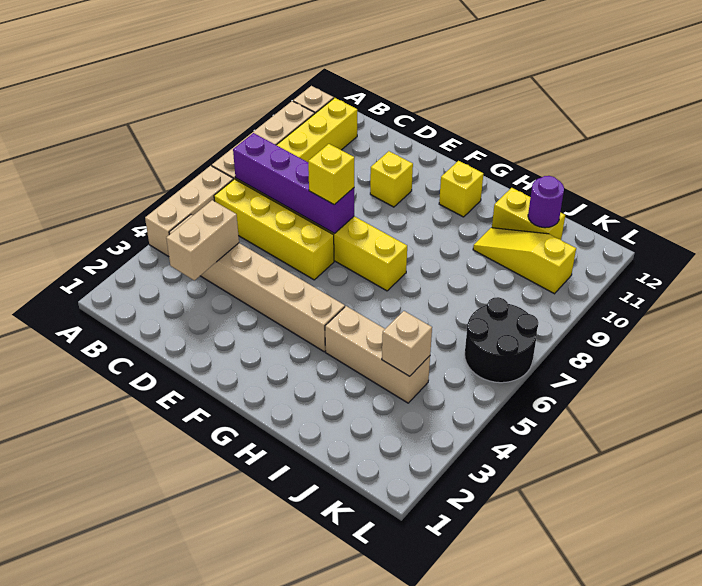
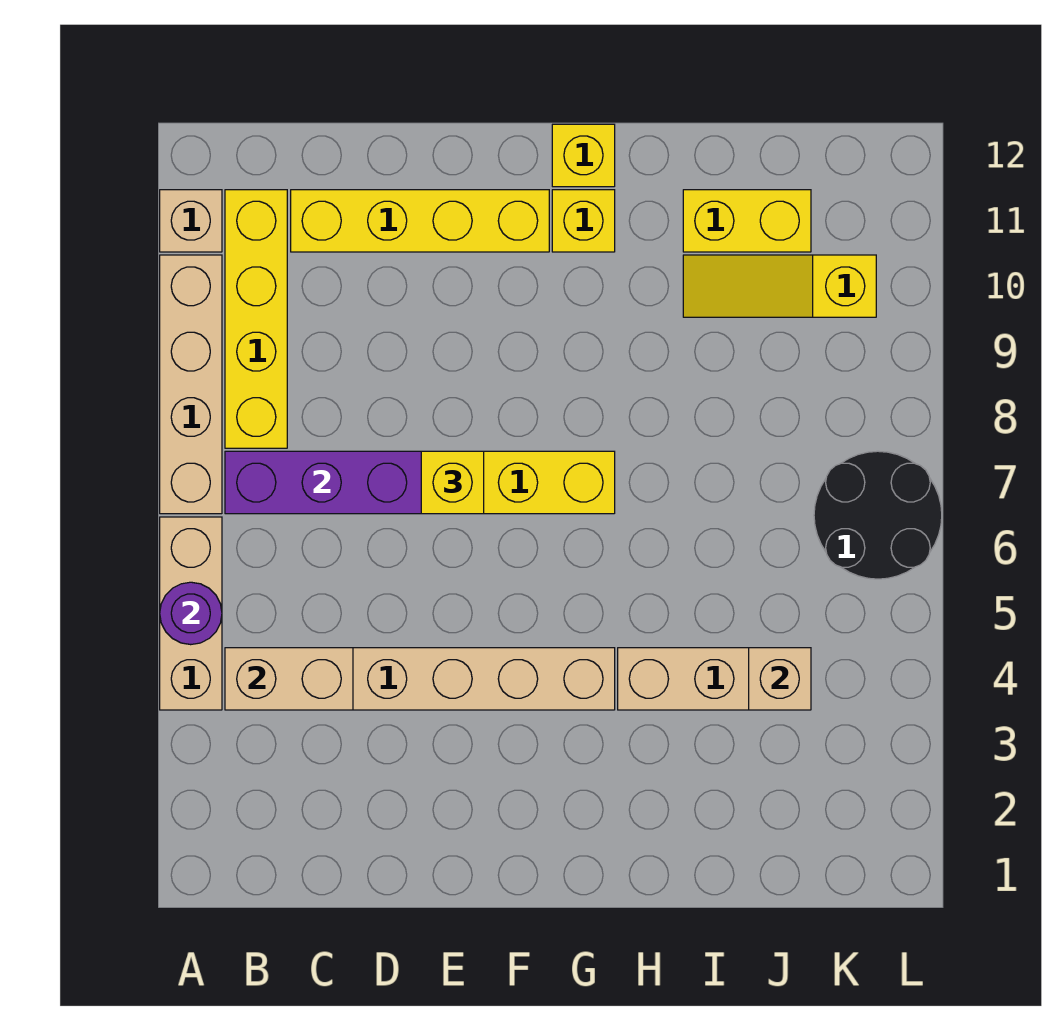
yellow 1x4 brick [214,179,334,280] -> yellow 1x4 brick moved to [291,190,549,252]
tan 1x2 brick [166,200,239,280] -> tan 1x2 brick turned to [225,648,353,710]
yellow 1x1 brick [370,151,413,207] -> yellow 1x1 brick moved to [552,124,615,187]
purple 1x1 round brick [528,176,564,228] -> purple 1x1 round brick moved to [160,582,222,645]

